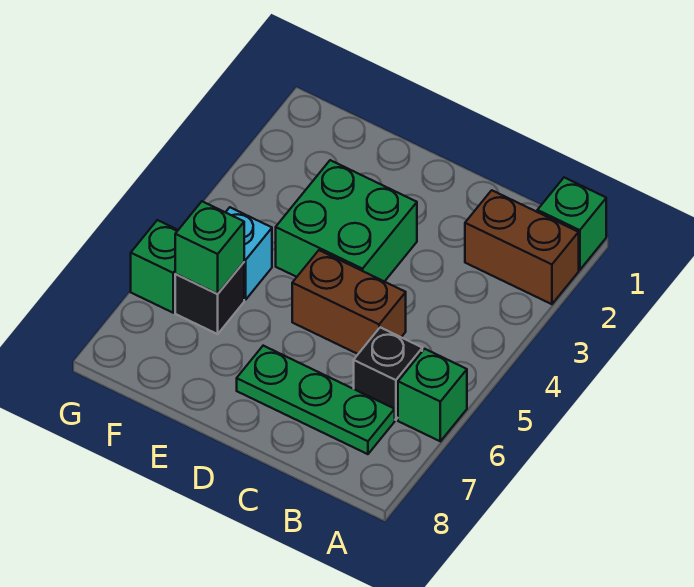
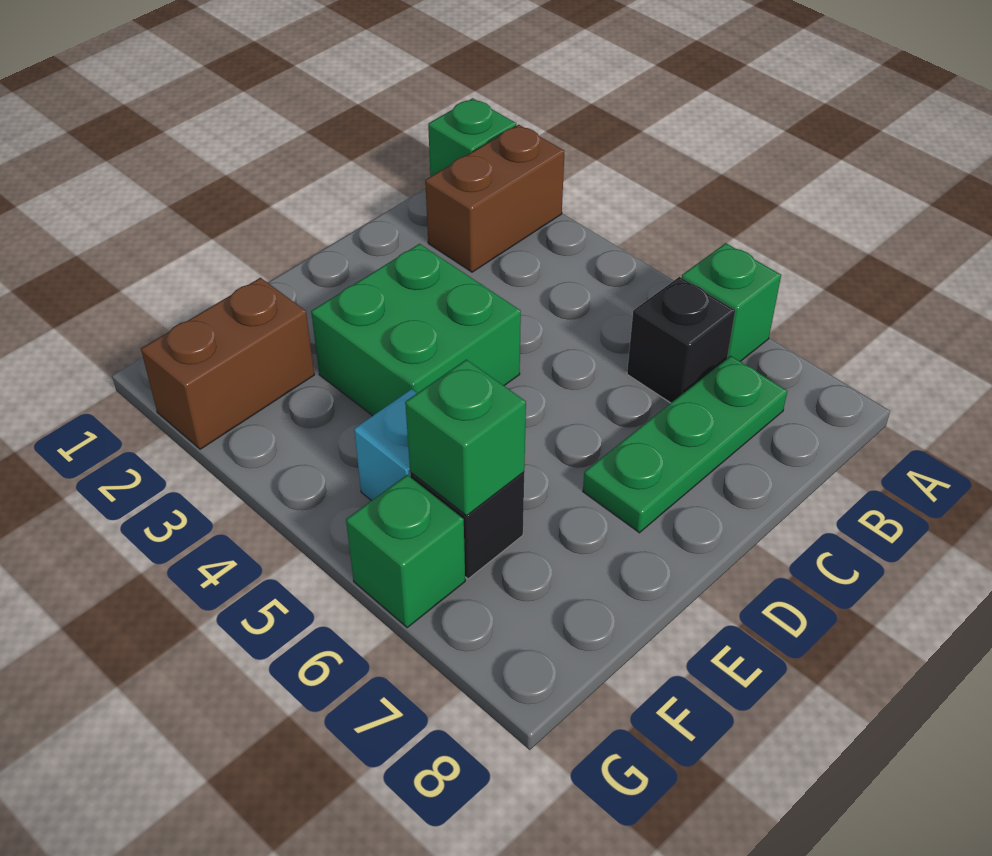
brown 1x2 brick [292,250,406,354] -> brown 1x2 brick moved to [141,278,314,449]

